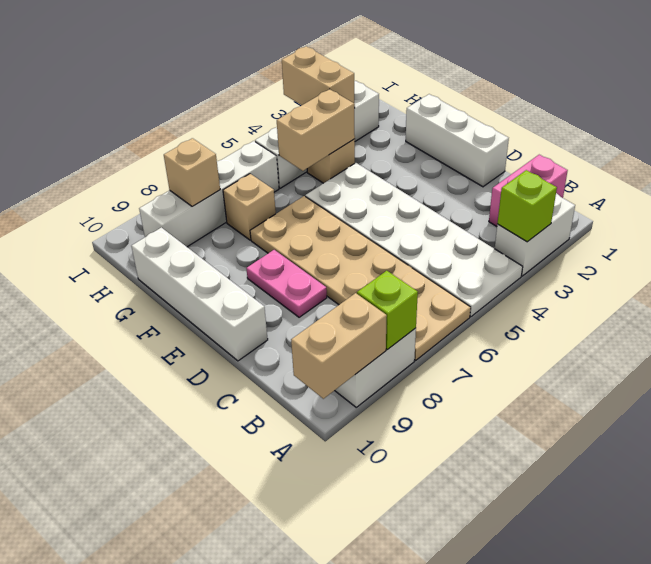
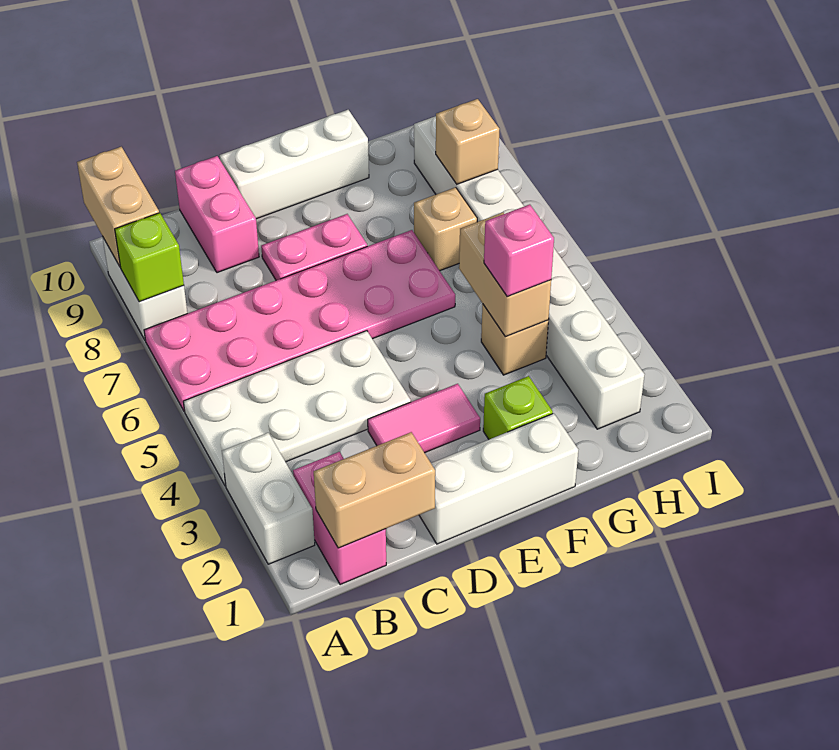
lime 1x1 brick [497,170,557,242] -> lime 1x1 brick moved to [483,376,553,439]
white 2x6 plate [305,163,523,317] -> white 2x4 plate [183,331,411,486]
tan 2x6 plate [250,196,471,360] -> pink 2x6 plate [144,230,455,411]
none -> pink 1x2 brick [175,156,259,273]
none -> pink 1x2 tile [368,384,480,453]
white 1x4 brick [131,227,268,361] -> white 1x3 brick [220,110,369,219]
none -> pink 1x1 brick [484,205,554,297]
tan 1x2 brick [282,46,355,108] -> tan 1x2 brick moved to [314,432,435,548]

